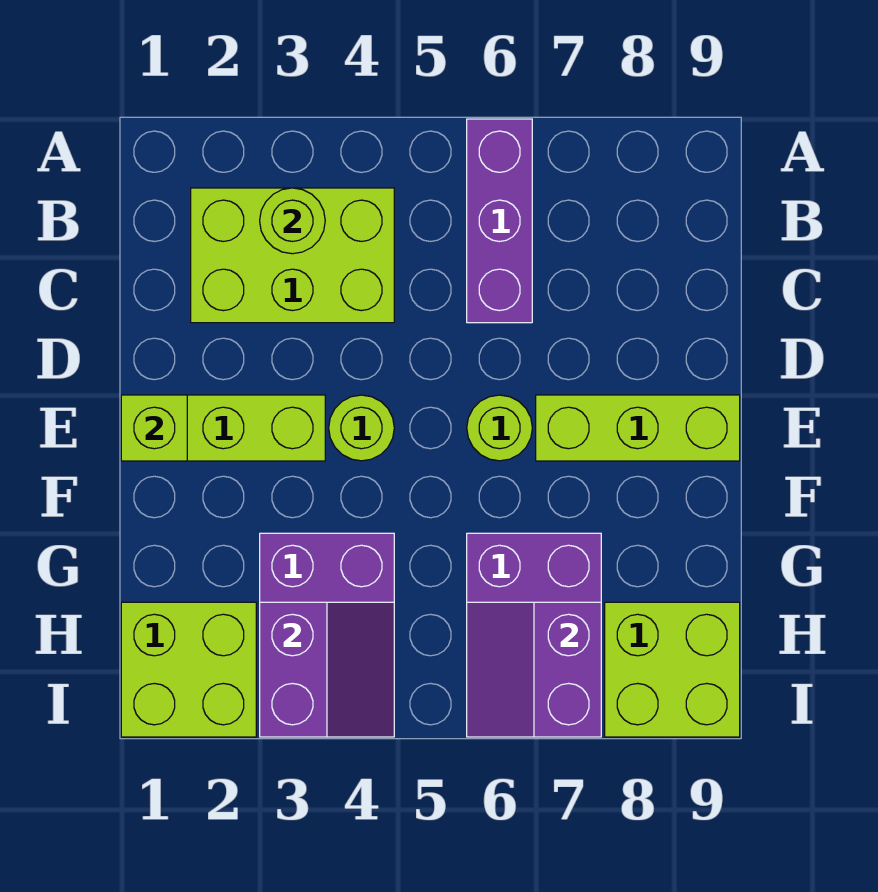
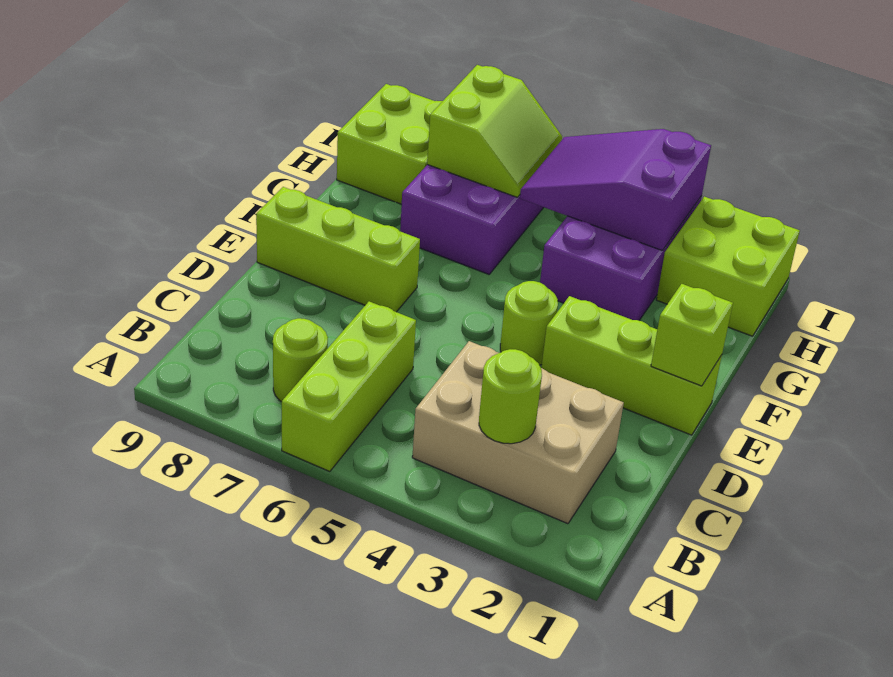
purple 1x3 brick [467,119,532,323] -> lime 1x3 brick [282,301,416,472]
lime 2x3 brick [191,188,394,323] -> tan 2x3 brick [412,341,624,524]
lime 1x1 round brick [467,395,532,461] -> lime 1x1 round brick moved to [273,318,328,402]
purple 2x2 slope [260,602,394,737] -> purple 2x3 slope [520,129,711,251]
purple 2x2 slope [467,602,601,737] -> lime 2x2 slope [427,65,562,197]

